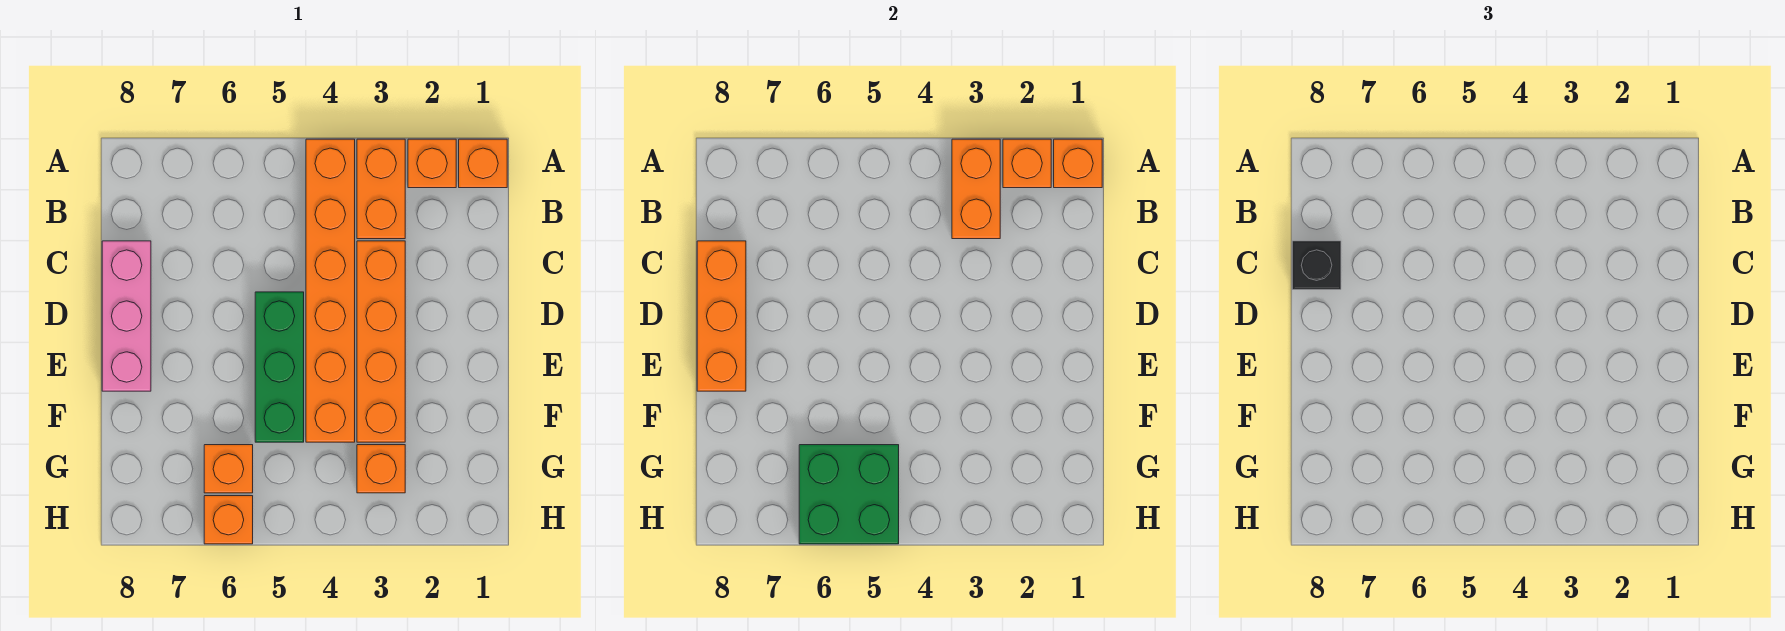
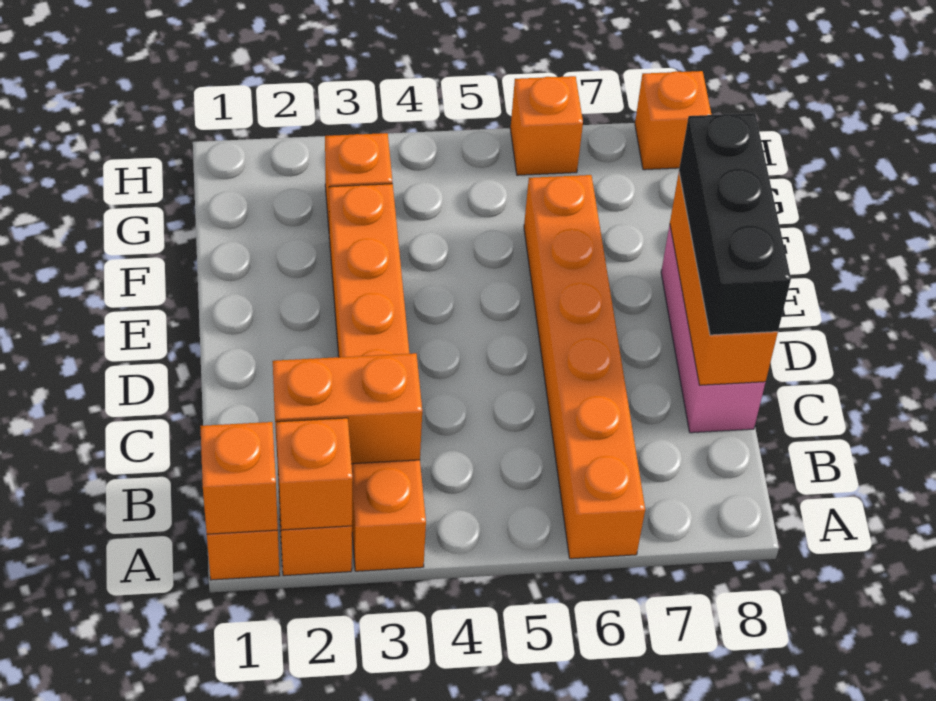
orange 1x2 brick [952,139,1000,239] -> orange 1x2 brick turned to [273,353,422,464]
orange 1x6 brick [306,139,355,442] -> orange 1x6 brick moved to [524,175,645,559]
black 1x1 brick [1292,241,1341,290] -> black 1x3 brick [679,113,791,335]
green 1x3 brick [255,292,304,442] -> none
green 2x2 brick [799,445,899,544] -> none
orange 1x1 brick [204,445,253,493] -> orange 1x1 brick moved to [635,71,711,170]

